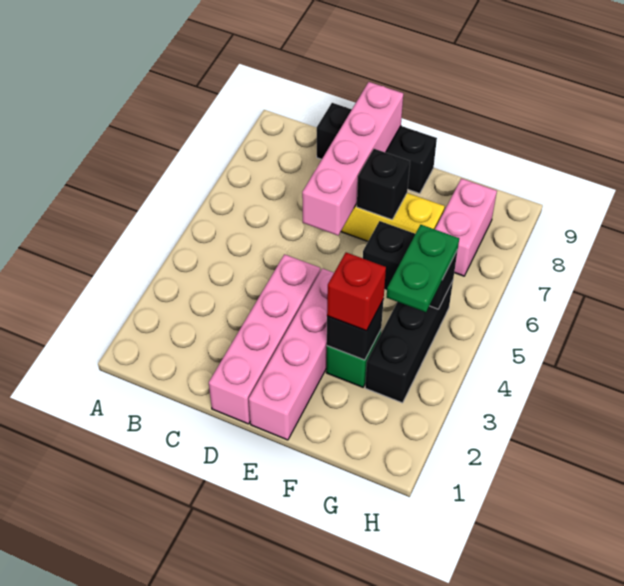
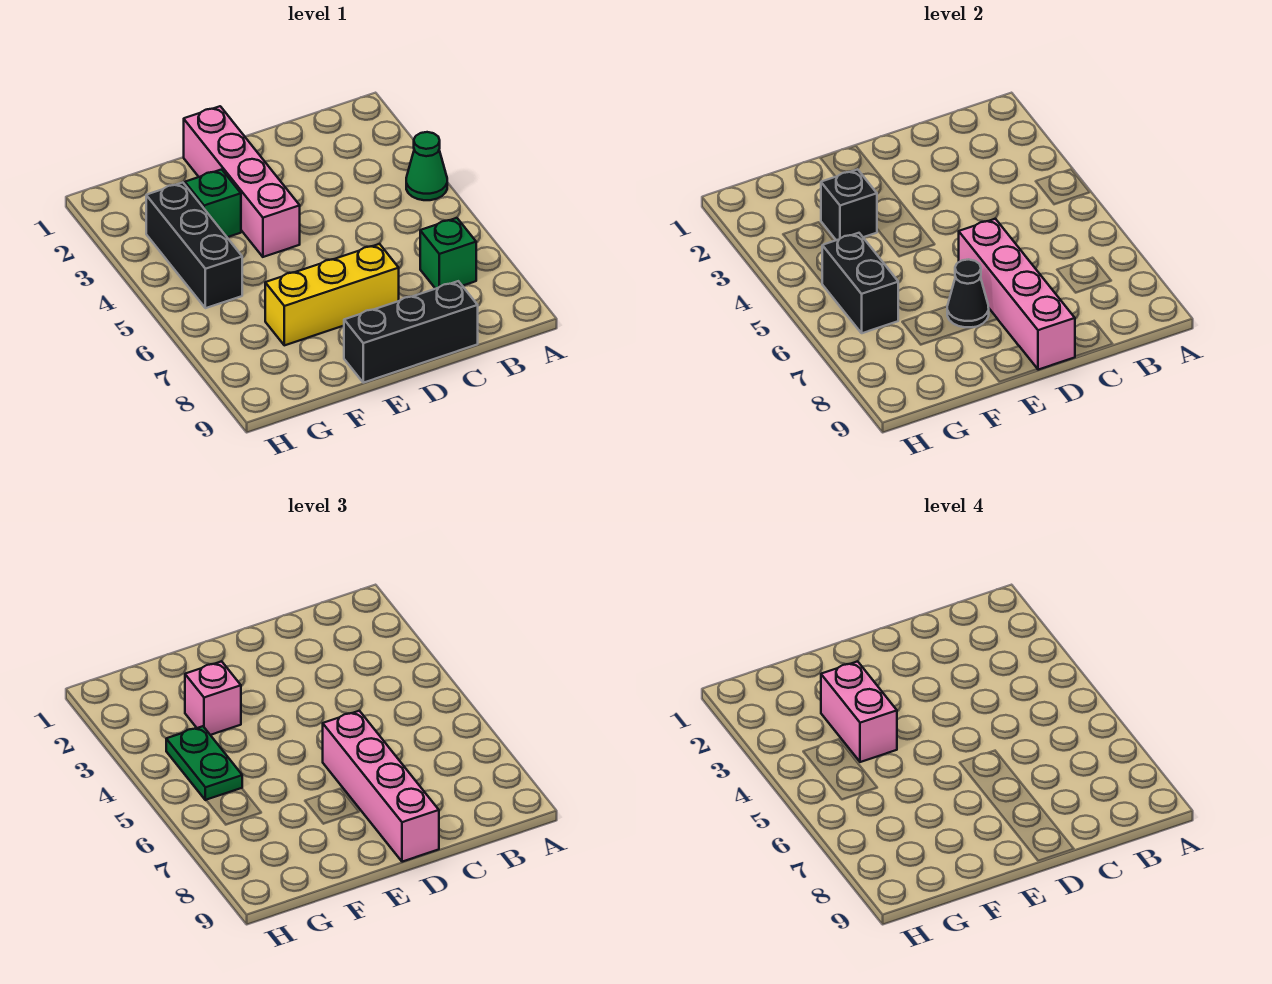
none -> green 1x1 cone [406,132,447,200]
none -> green 1x1 brick [420,218,476,289]
pink 1x4 brick [209,254,320,424] -> pink 1x4 brick moved to [323,711,439,862]
black 1x1 brick [357,149,410,220] -> black 1x1 cone [947,259,989,327]
red 1x1 brick [327,252,386,331] -> pink 1x1 brick [185,661,241,735]
black 1x2 brick [363,221,458,309] -> black 1x2 brick turned to [822,233,898,333]
pink 1x2 brick [435,178,497,276] -> pink 1x2 brick moved to [821,661,897,762]

